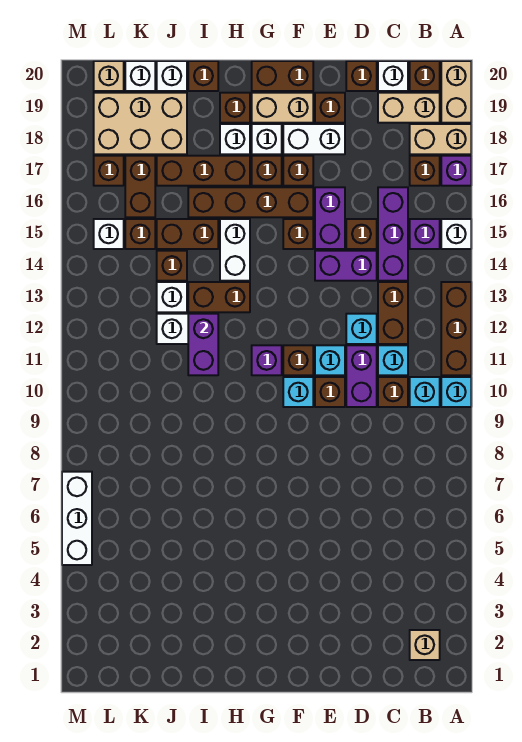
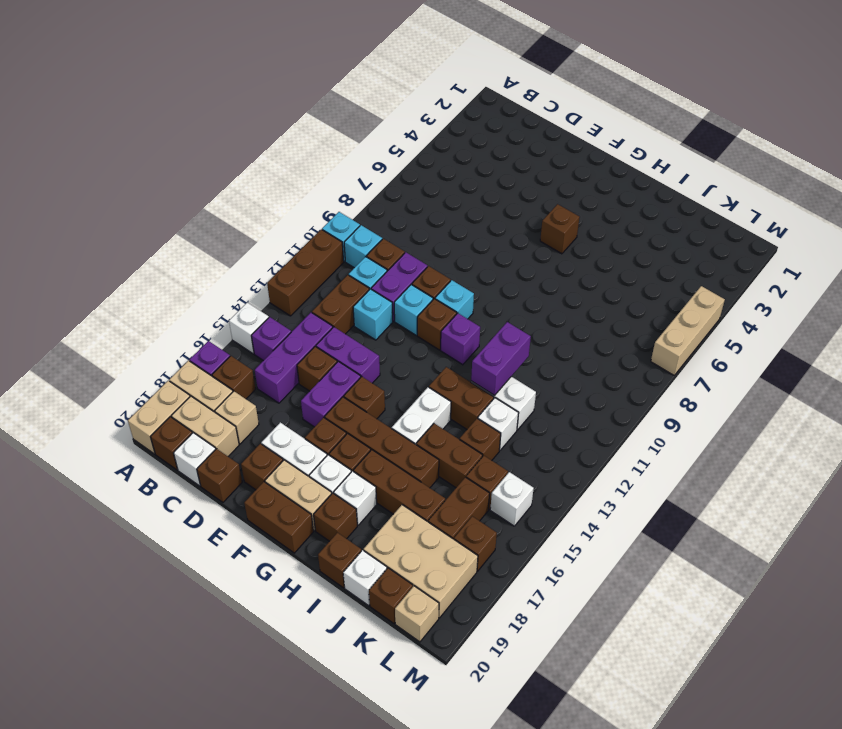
tan 1x1 brick [410,630,440,660] -> tan 1x1 brick moved to [215,391,259,444]
none -> brown 1x1 brick [540,204,580,254]
white 1x1 brick [125,61,155,91] -> brown 1x1 brick [369,568,413,624]
white 1x3 brick [62,472,92,565] -> tan 1x3 brick [651,286,725,375]

